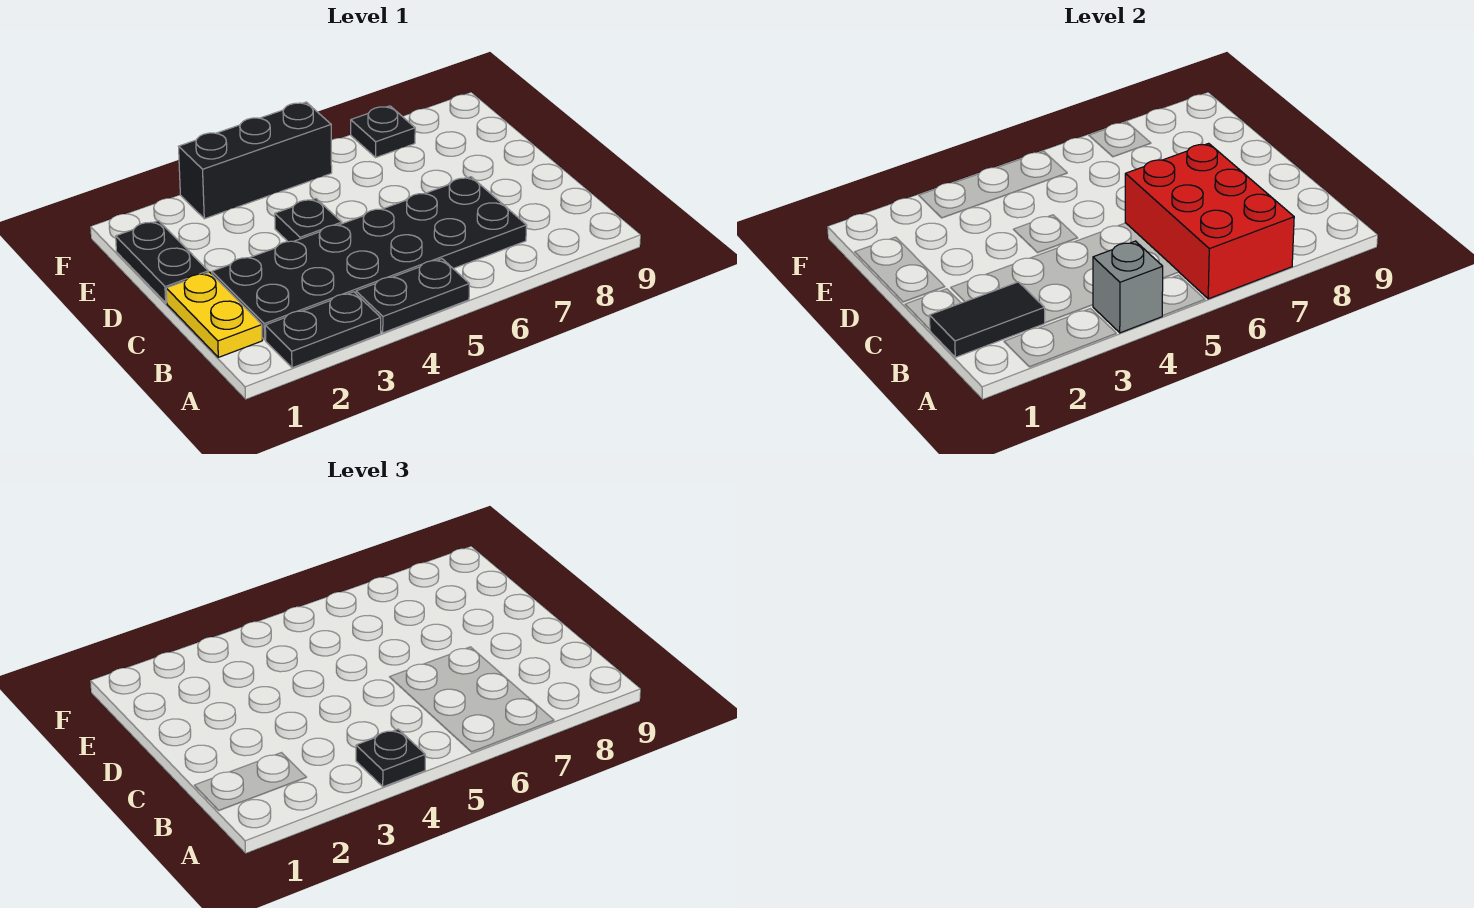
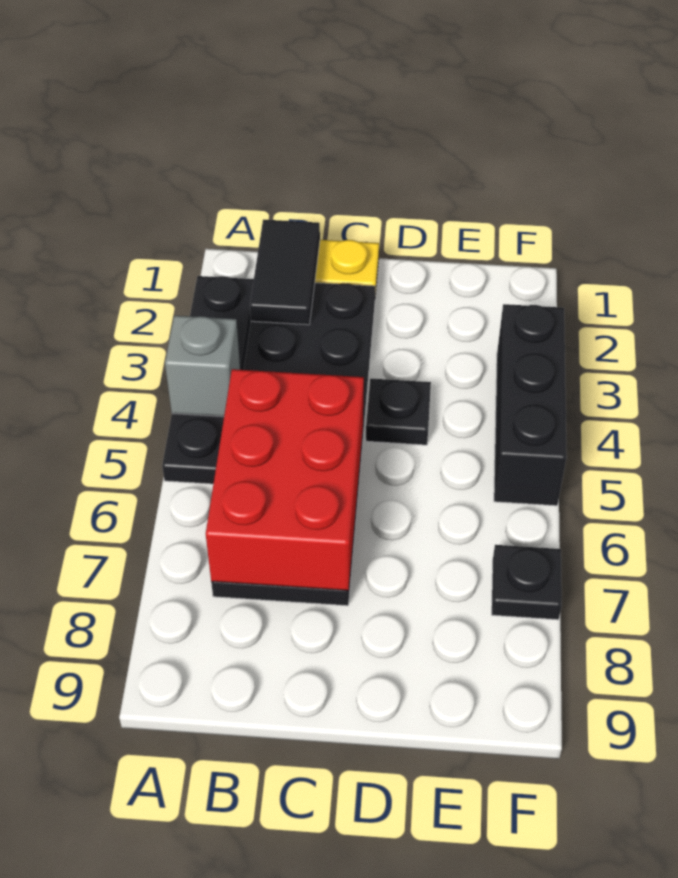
black 1x1 plate [356,729,425,787] -> none
red 2x3 brick [1125,143,1294,299] -> red 2x3 brick turned to [206,369,364,591]
black 1x2 plate [116,221,208,303] -> none

